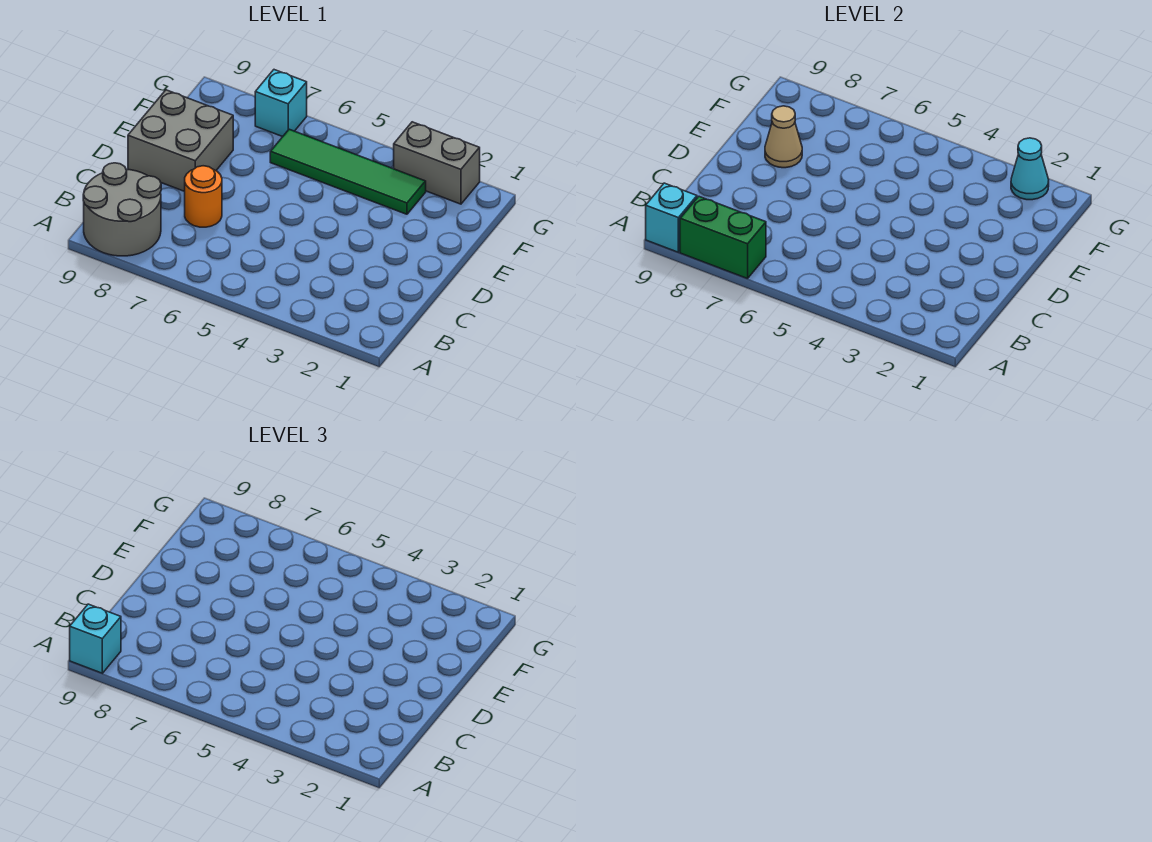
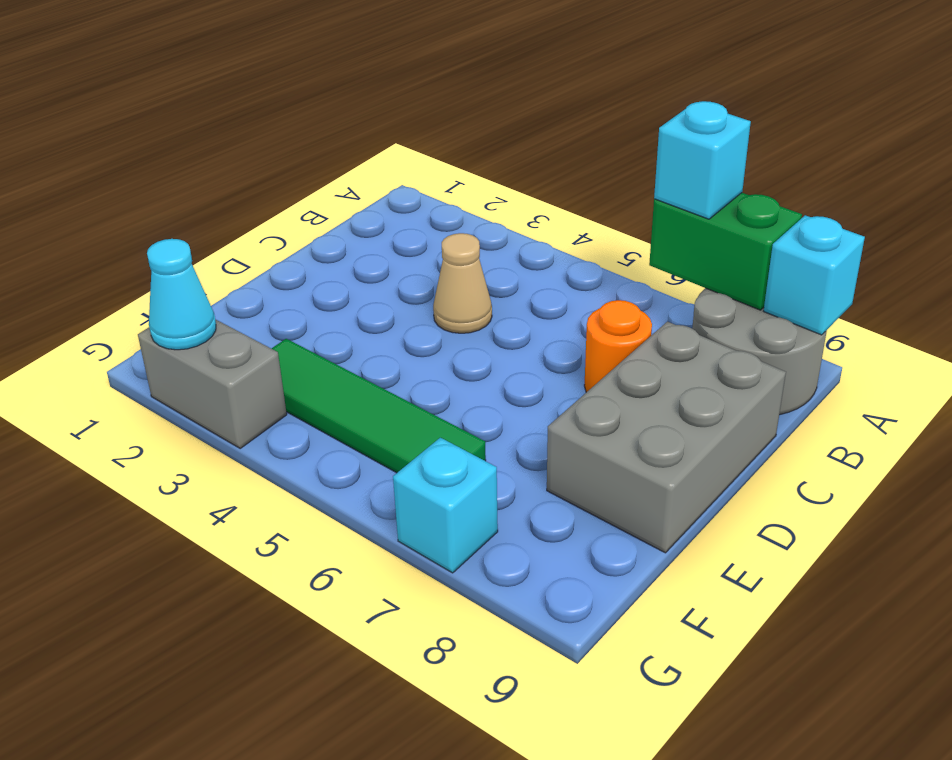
cyan 1x1 brick [70,604,121,673] -> cyan 1x1 brick moved to [654,101,751,219]
grey 2x2 brick [128,90,233,192] -> grey 2x3 brick [547,321,786,553]
tan 1x1 cone [765,106,802,168] -> tan 1x1 cone moved to [433,233,492,333]

